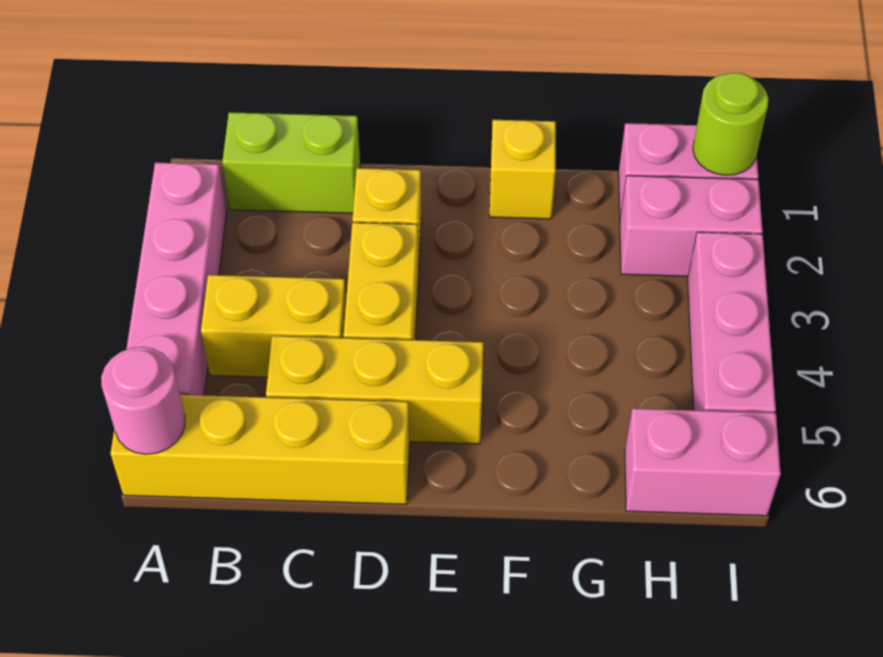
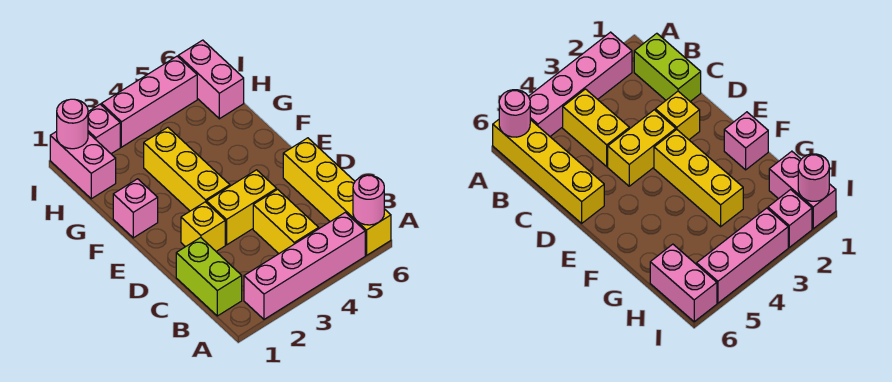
yellow 1x3 brick [266,336,483,444] -> yellow 1x3 brick moved to [144,127,230,211]
yellow 1x1 brick [490,120,556,219] -> pink 1x1 brick [113,179,158,238]
pink 1x2 brick [620,176,762,276] -> pink 1x1 brick [88,104,120,154]
lime 1x1 round brick [693,73,769,175] -> pink 1x1 round brick [57,99,88,149]

